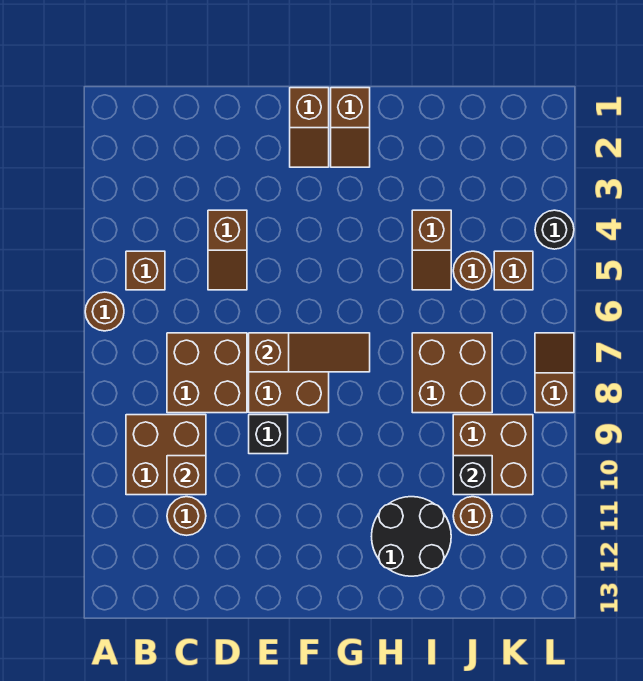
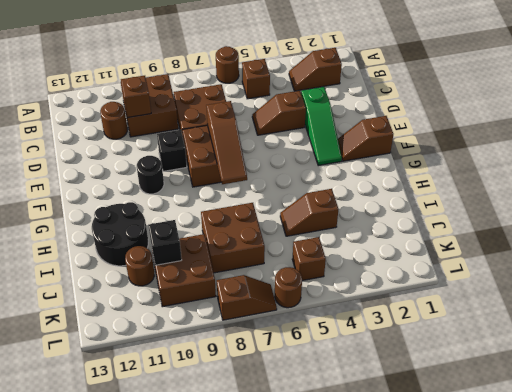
none -> green 1x3 slope [301,87,342,166]
brown 1x2 slope [331,88,370,167] -> brown 1x2 slope moved to [289,48,342,91]
brown 1x1 round brick [453,251,492,290] -> brown 1x1 round brick moved to [275,267,302,308]
black 1x1 round brick [535,210,574,249] -> black 1x1 round brick moved to [137,156,164,194]

